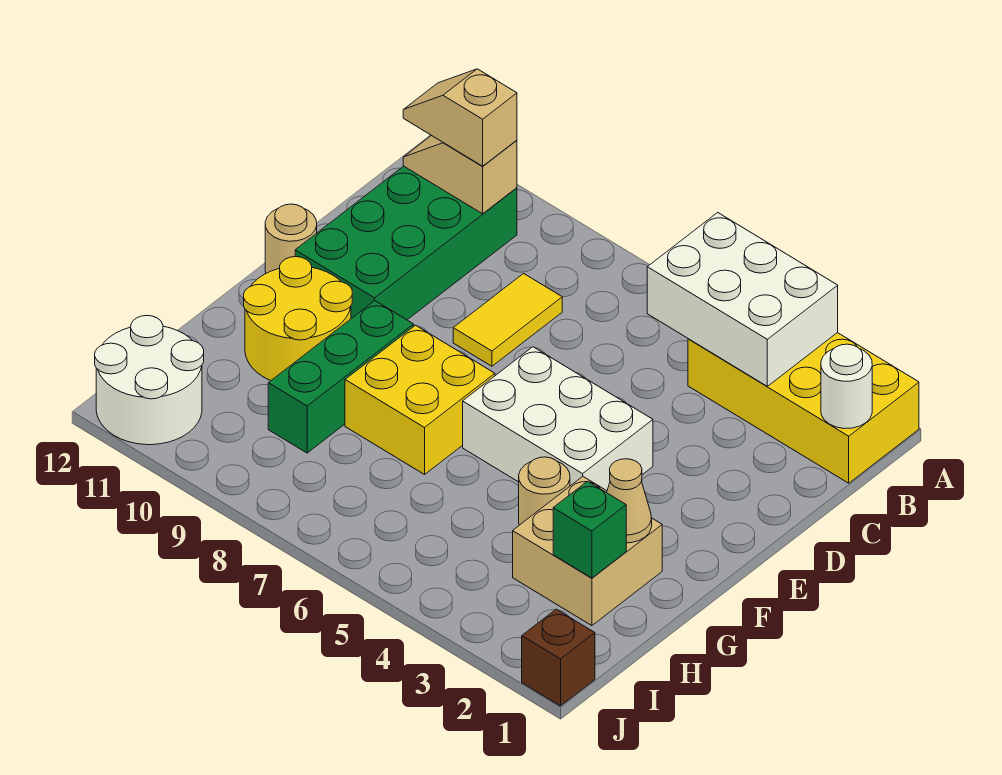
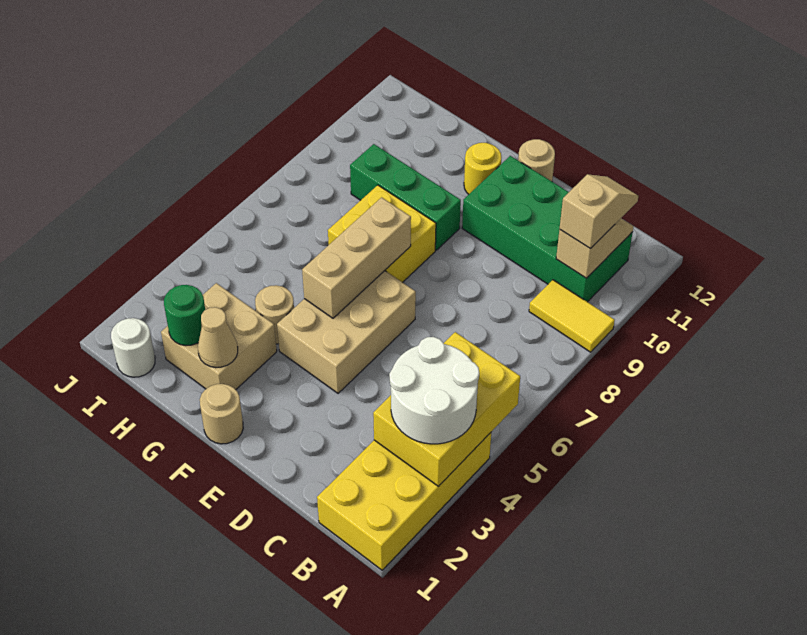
white 2x3 brick [647,213,838,386] -> yellow 2x3 brick [373,332,520,487]
white 1x1 round brick [821,344,872,429] -> white 1x1 round brick moved to [111,318,155,377]
yellow 1x2 tile [453,274,562,366] -> yellow 1x2 tile moved to [529,280,615,352]
white 2x3 brick [463,347,653,491] -> tan 2x3 brick [277,271,416,393]
none -> tan 1x1 round brick [200,384,243,444]
none -> tan 1x3 brick [302,197,411,318]
yellow 2x2 round brick [244,257,352,380] -> yellow 1x1 round brick [464,143,502,194]
green 1x1 brick [553,481,626,578] -> green 1x1 round brick [164,285,205,346]
white 2x2 round brick [95,316,204,445] -> white 2x2 round brick moved to [389,337,479,444]
brown 1x1 brick [522,609,595,706] -> none

